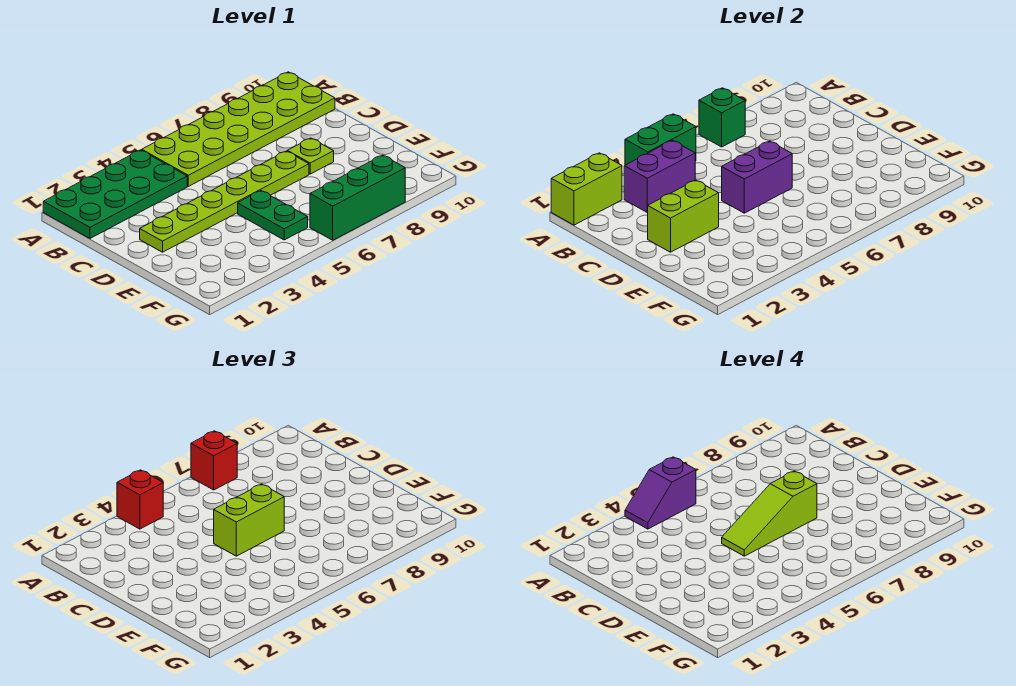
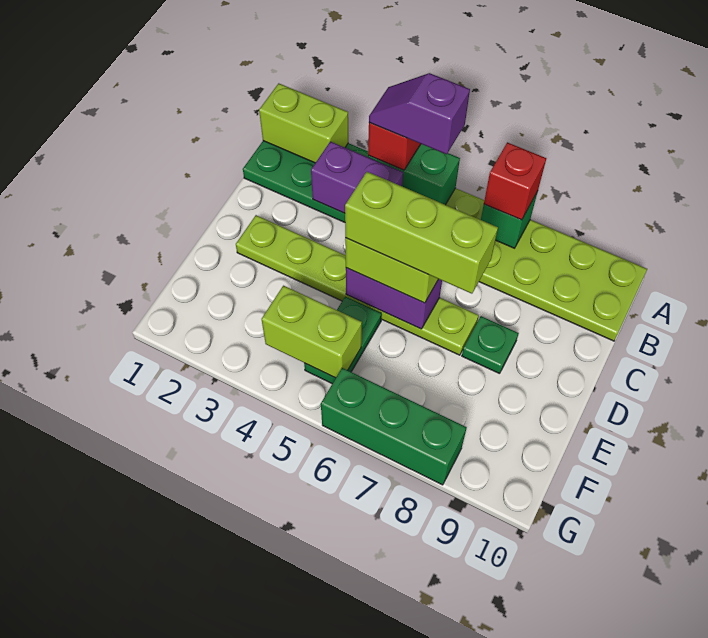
lime 1x2 brick [648,180,719,252] -> lime 1x2 brick moved to [262,286,362,378]
lime 1x3 slope [722,471,817,556] -> lime 1x3 brick [345,172,498,294]
lime 1x1 plate [287,138,334,174] -> green 1x1 plate [462,316,519,374]

